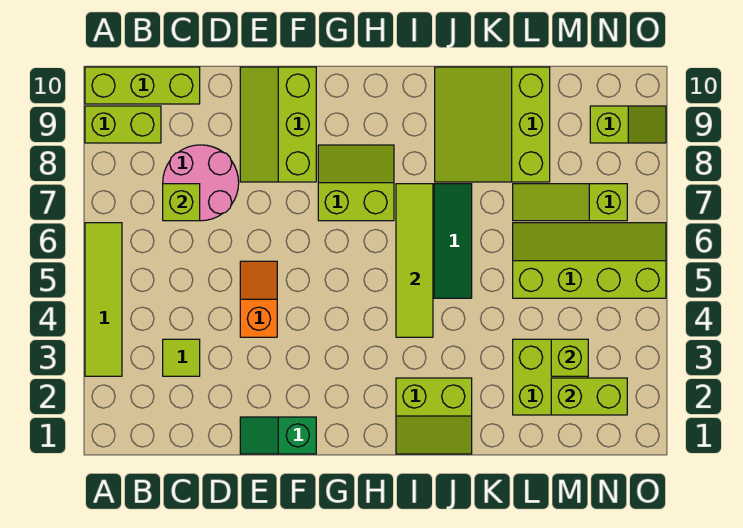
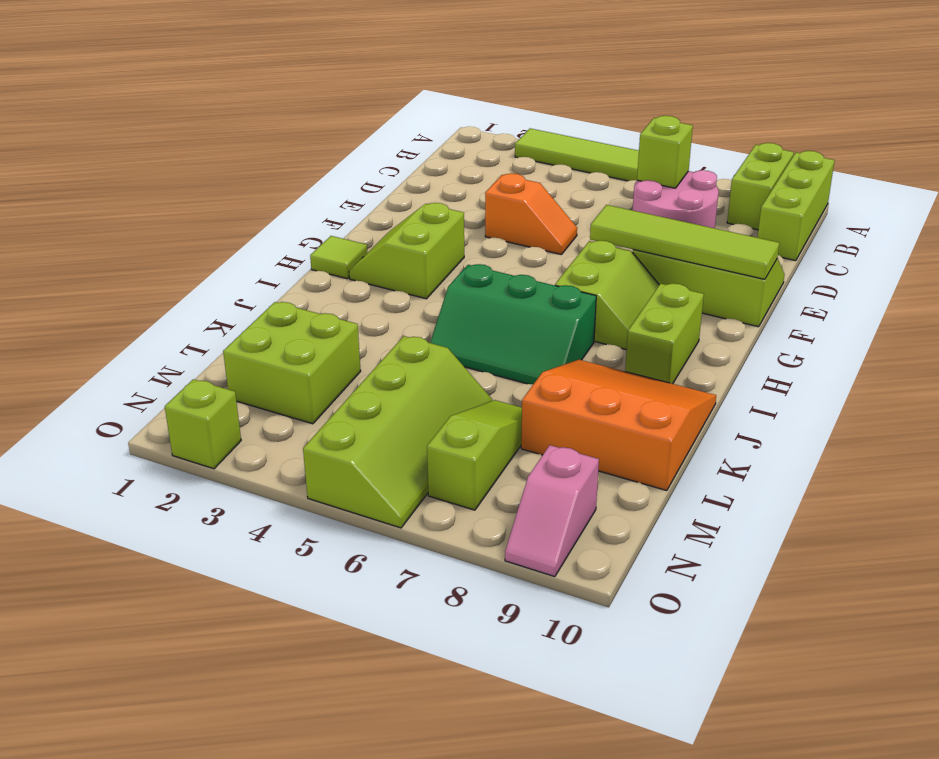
lime 1x1 tile [163,339,200,376] -> lime 1x1 tile moved to [310,236,367,279]
green 1x2 slope [240,417,316,454] -> none
lime 2x2 slope [396,378,472,454] -> lime 2x2 slope moved to [349,203,464,299]
lime 1x4 tile [396,184,433,337] -> lime 1x4 tile moved to [590,205,779,279]
lime 3x3 slope [435,67,550,182] -> orange 3x3 slope [521,360,716,491]
lime 1x2 brick [551,378,627,415] -> lime 1x2 brick moved to [625,283,704,384]
lime 1x1 brick [551,339,588,376] -> lime 1x1 brick moved to [165,379,241,469]
lime 1x2 slope [590,106,666,143] -> pink 1x2 slope [505,445,599,577]

